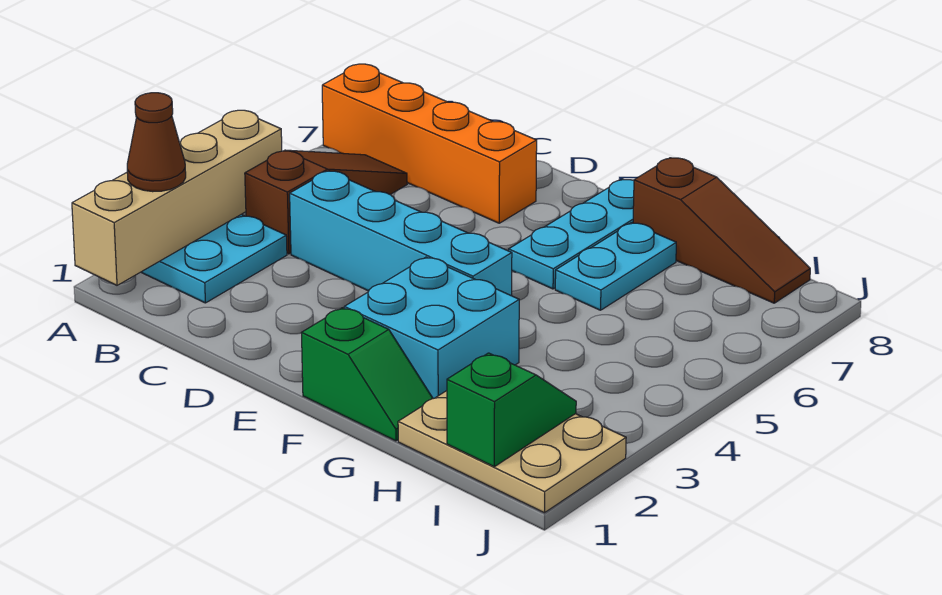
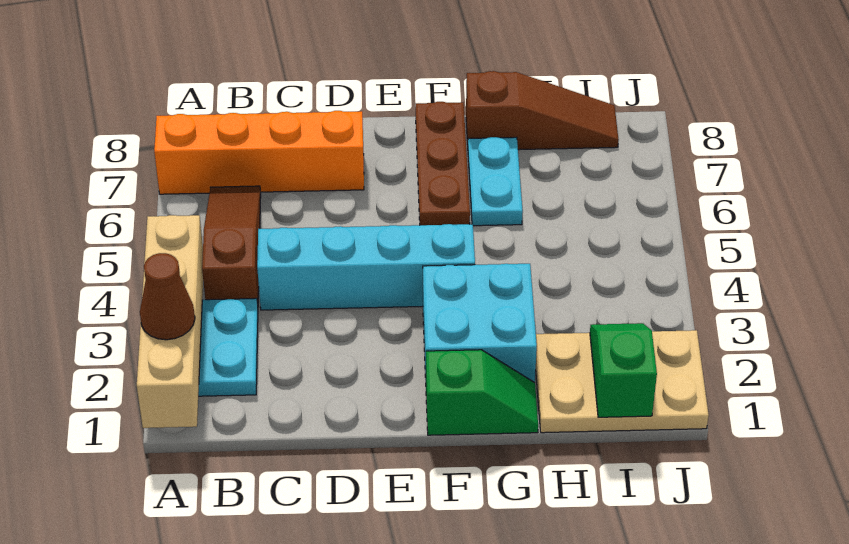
cyan 1x3 plate [509,179,634,289] -> brown 1x3 plate [416,102,470,225]

